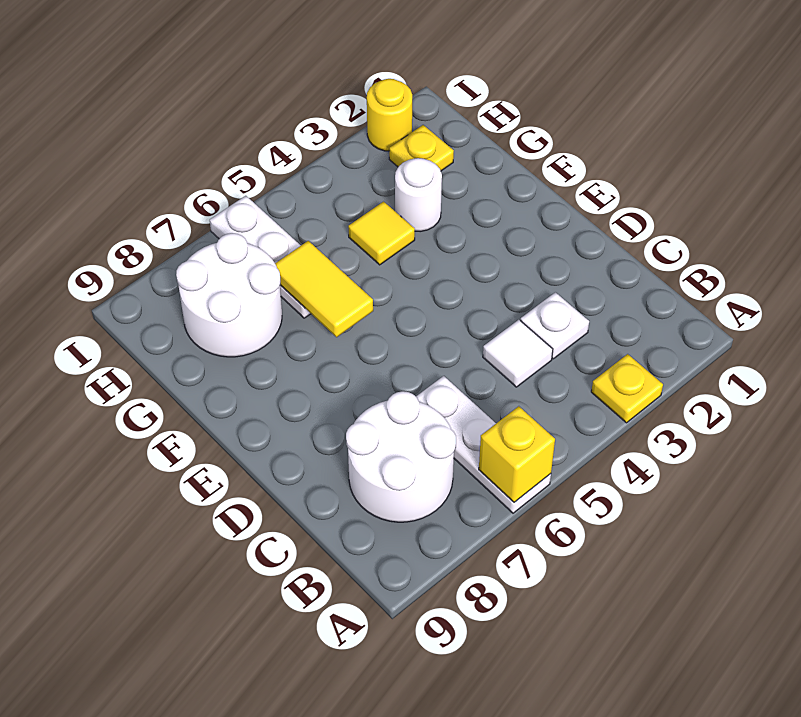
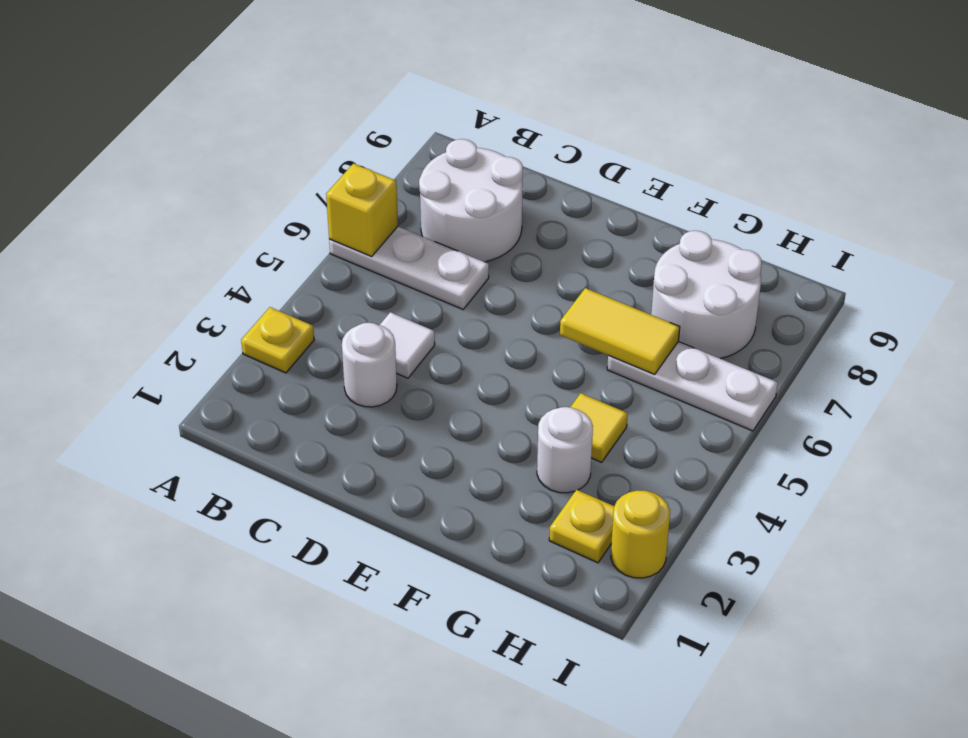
white 1x1 plate [520,292,589,359] -> white 1x1 round brick [342,323,397,407]

